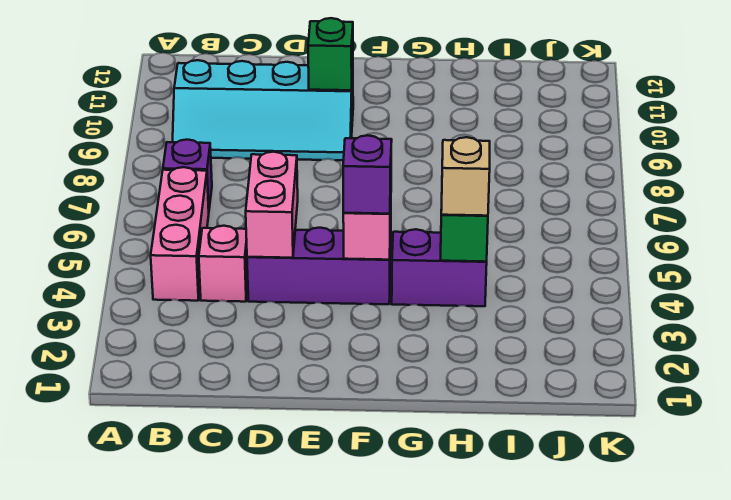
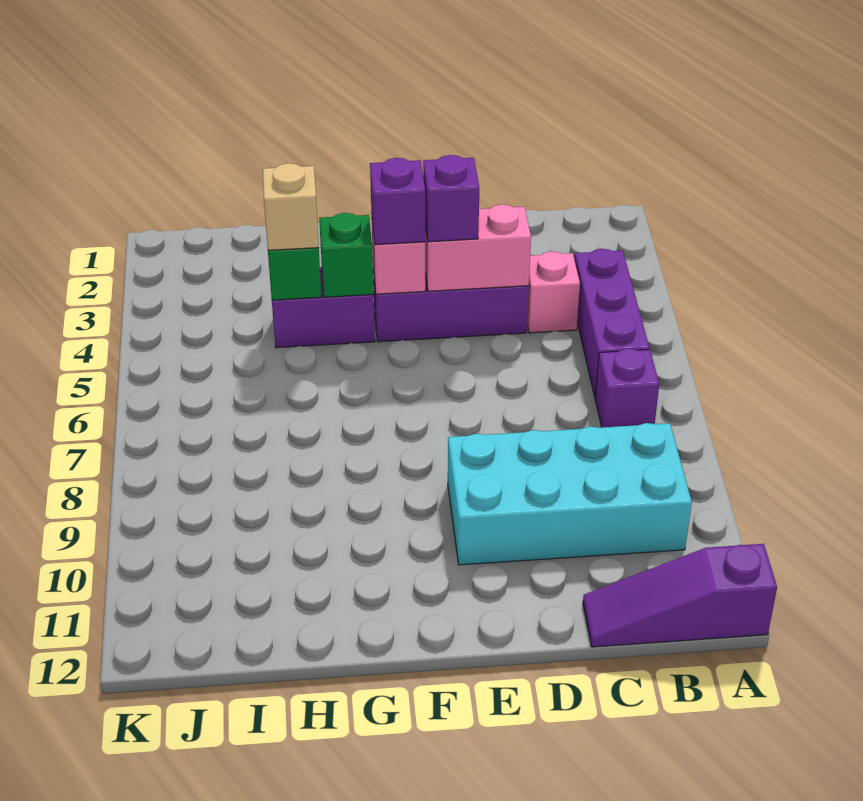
none -> purple 1x3 slope [583,544,777,647]
pink 1x3 brick [151,167,209,301] -> purple 1x3 brick [575,249,649,397]
cyan 2x4 slope [173,60,353,160] -> cyan 2x4 brick [448,423,692,565]
pink 1x2 brick [246,152,298,258] -> pink 1x2 brick turned to [425,204,531,291]
none -> purple 1x1 brick [423,155,479,242]
green 1x1 brick [308,18,353,90] -> green 1x1 brick moved to [319,213,374,297]

